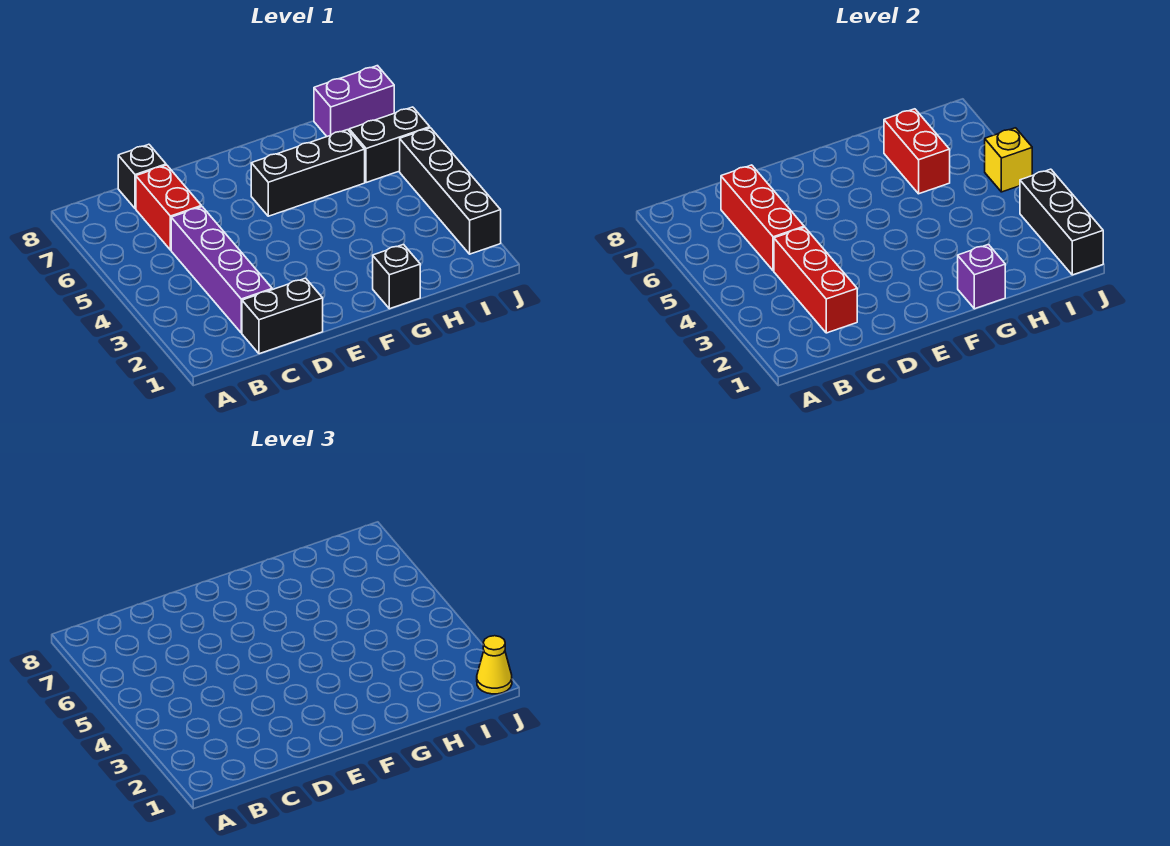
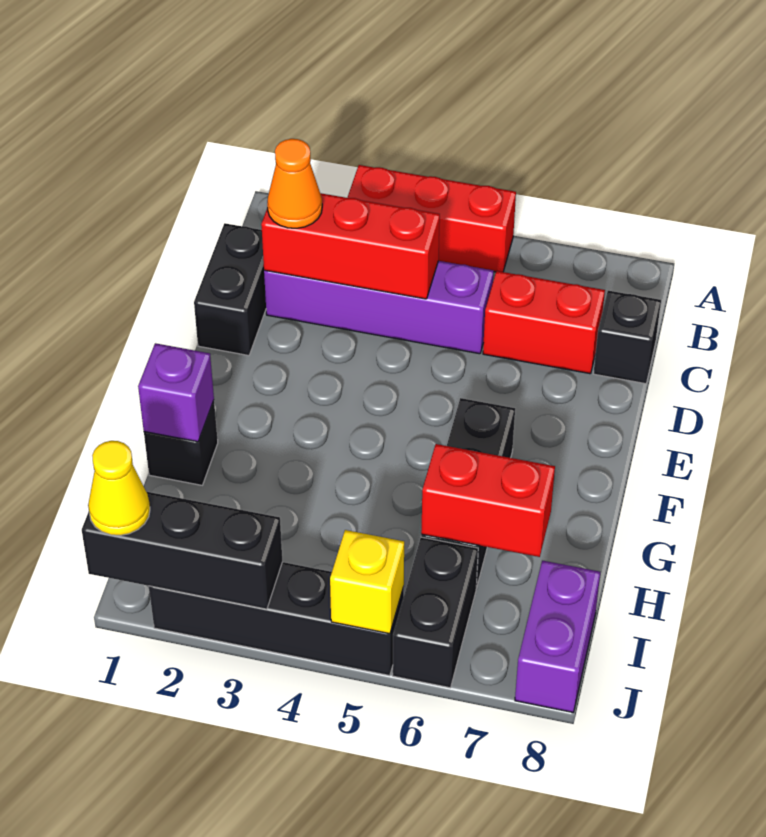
none -> orange 1x1 cone [267,139,322,228]
red 1x3 brick [721,165,804,271] -> red 1x3 brick moved to [347,165,516,272]

